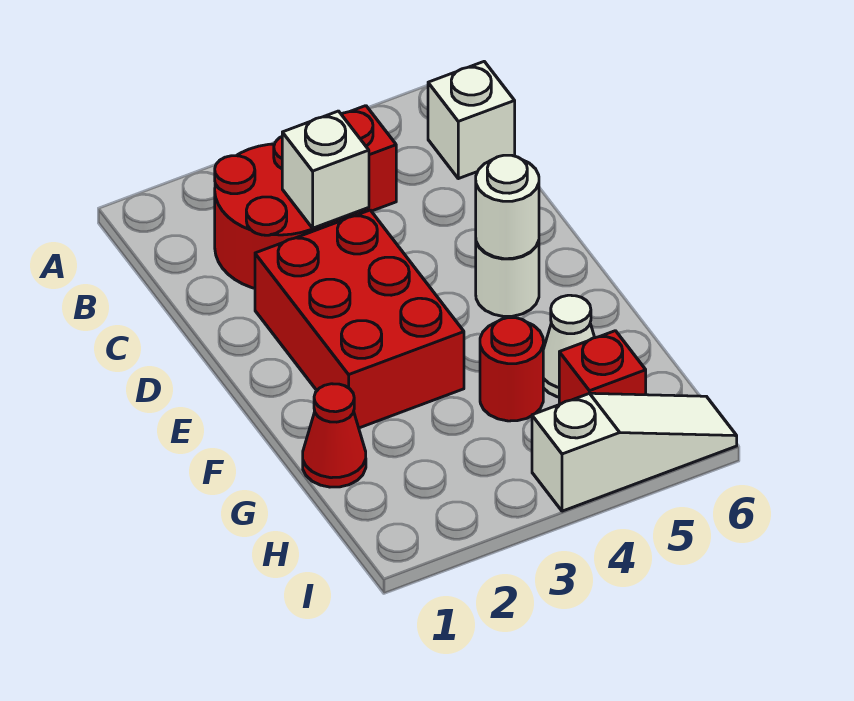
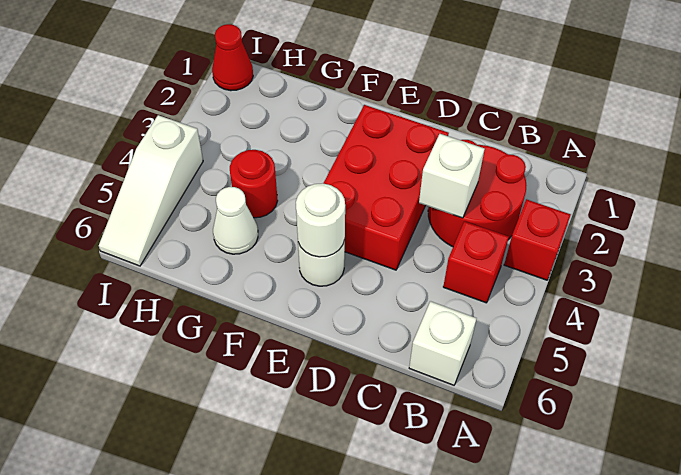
red 2x3 brick [255,210,464,428] -> red 2x3 brick turned to [323,105,449,270]
red 1x1 cone [303,384,366,487] -> red 1x1 cone moved to [212,24,253,91]
red 1x1 brick [559,331,646,405] -> red 1x1 brick moved to [504,199,571,280]

